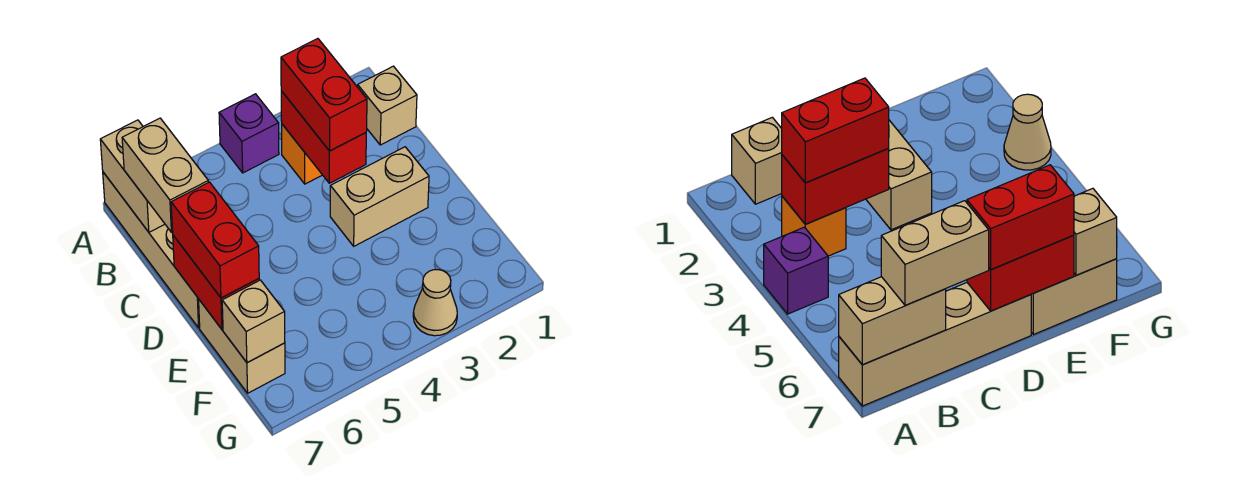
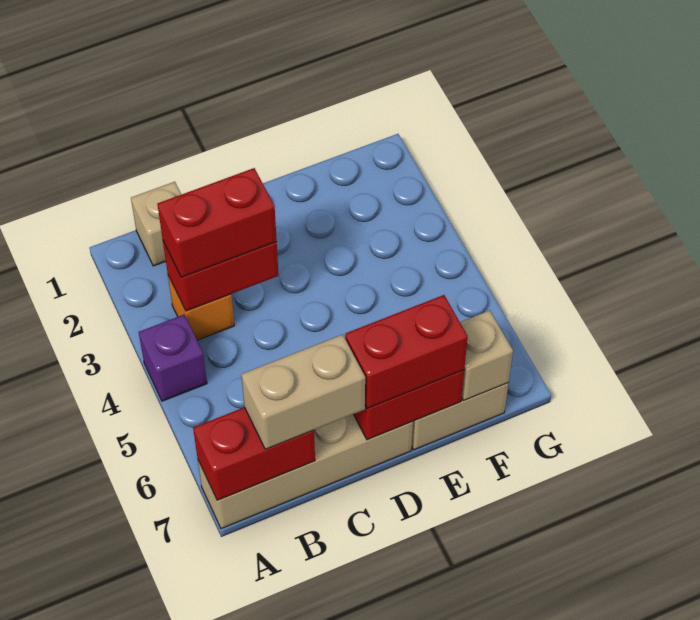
tan 1x2 brick [100,120,165,232] -> red 1x2 brick [193,407,315,500]
tan 1x2 brick [330,147,429,246] -> none
tan 1x1 cone [413,270,457,336] -> none

